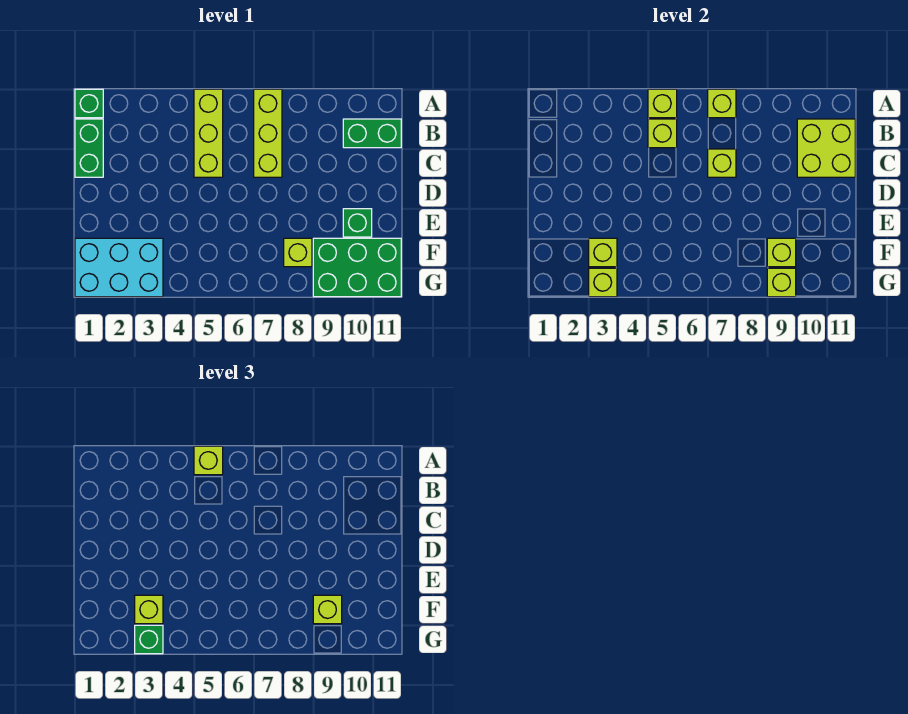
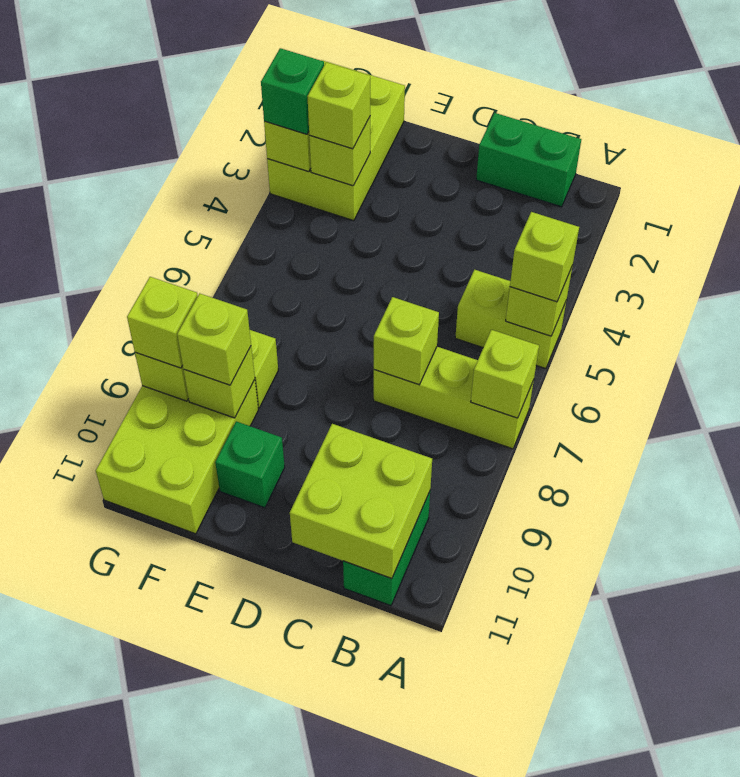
green 1x1 brick [75,89,103,118] -> none
lime 1x3 brick [194,89,223,177] -> lime 1x2 brick [455,270,566,369]
lime 1x1 brick [648,119,677,148] -> lime 1x1 brick moved to [127,277,198,368]
cyan 2x3 brick [75,238,163,297] -> lime 2x3 brick [267,60,405,221]
green 2x3 brick [313,238,401,297] -> lime 2x3 brick [96,379,258,534]

